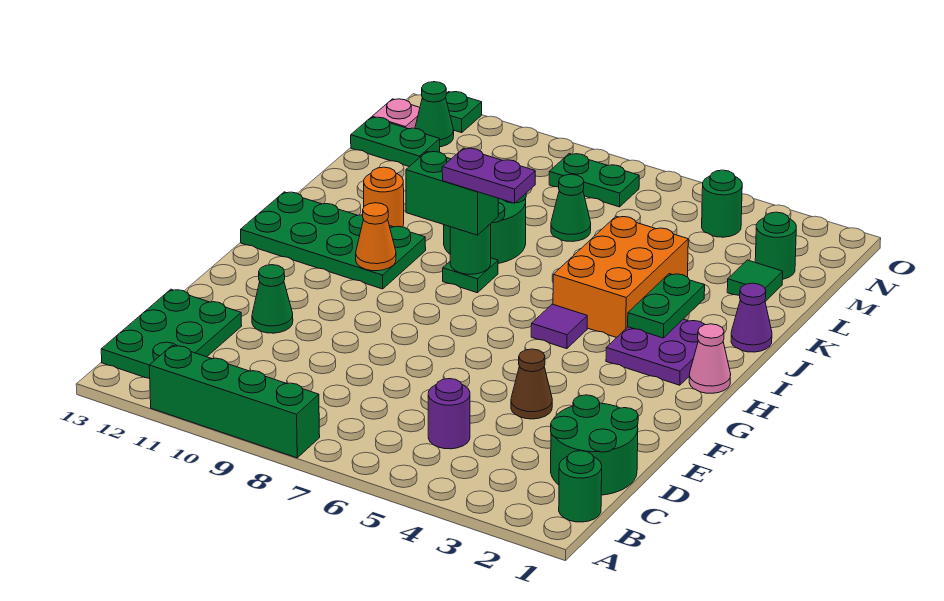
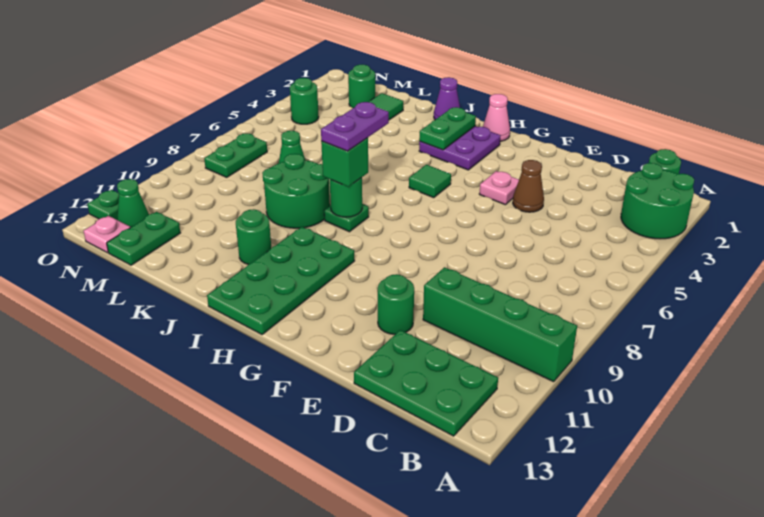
green 1x4 brick [149,345,320,458] -> green 1x4 brick turned to [423,267,577,382]
green 2x2 round brick [551,395,638,495] -> green 2x2 round brick moved to [621,163,694,239]
purple 1x1 round brick [428,379,470,449] -> none
green 1x1 cone [252,265,293,333] -> green 1x1 round brick [378,274,414,334]
none -> pink 1x1 plate [479,171,519,205]
purple 1x1 tile [531,304,587,349] -> green 1x1 tile [409,165,451,198]
orange 1x1 cone [356,203,396,271] -> none
green 1x2 plate [628,274,705,338] -> green 1x2 plate turned to [419,107,476,150]
orange 2x3 brick [553,216,688,338] -> none
green 1x2 brick [406,152,498,235] -> green 1x1 brick [321,138,368,187]
orange 1x1 round brick [364,167,404,227] -> green 1x1 round brick [236,209,271,264]

